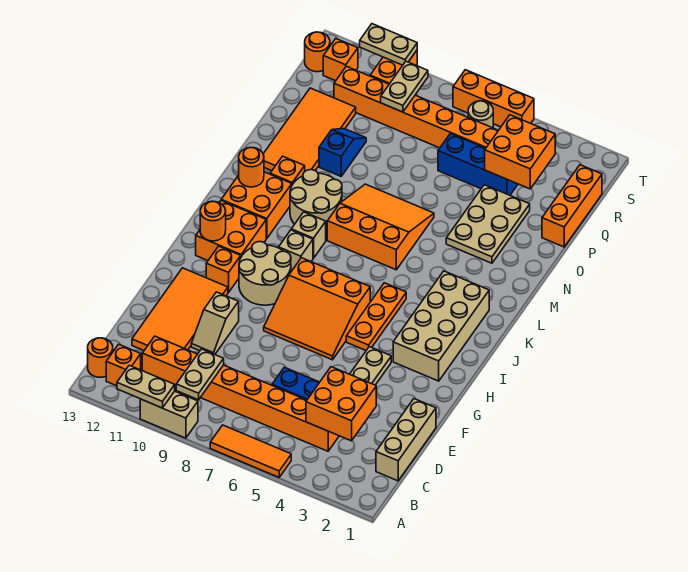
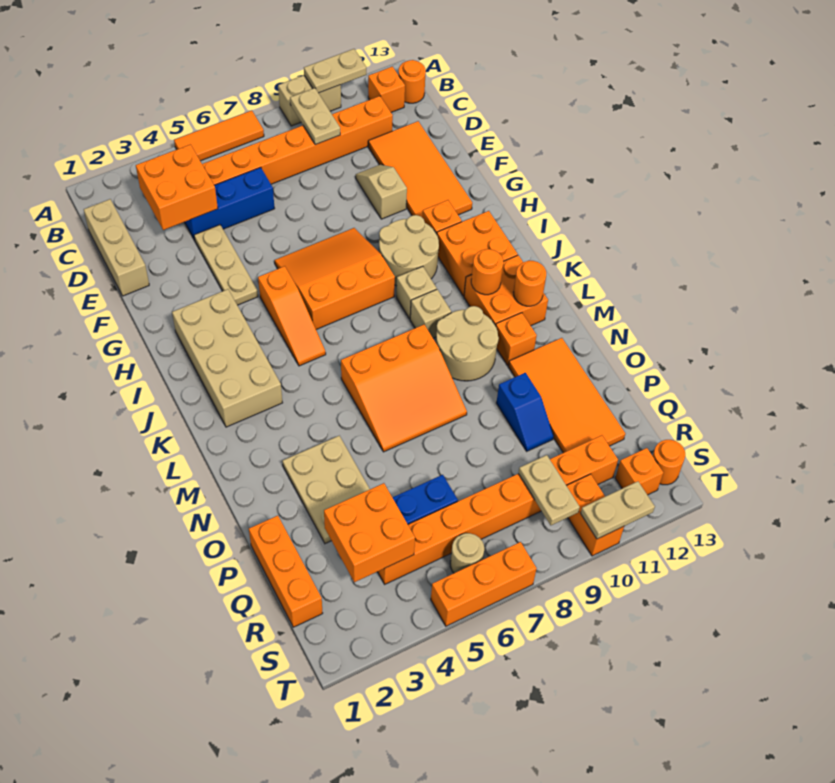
orange 1x3 plate [346,283,406,350] -> orange 1x3 slope [258,266,326,366]
orange 1x1 round brick [200,201,226,241] -> orange 1x1 round brick moved to [471,249,503,295]

